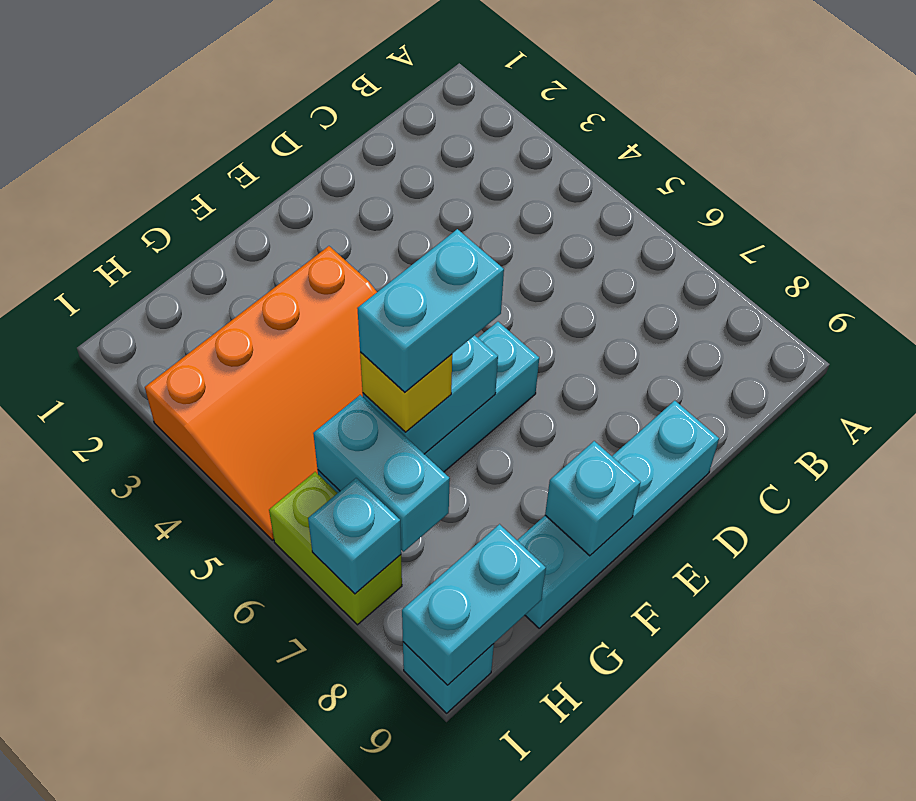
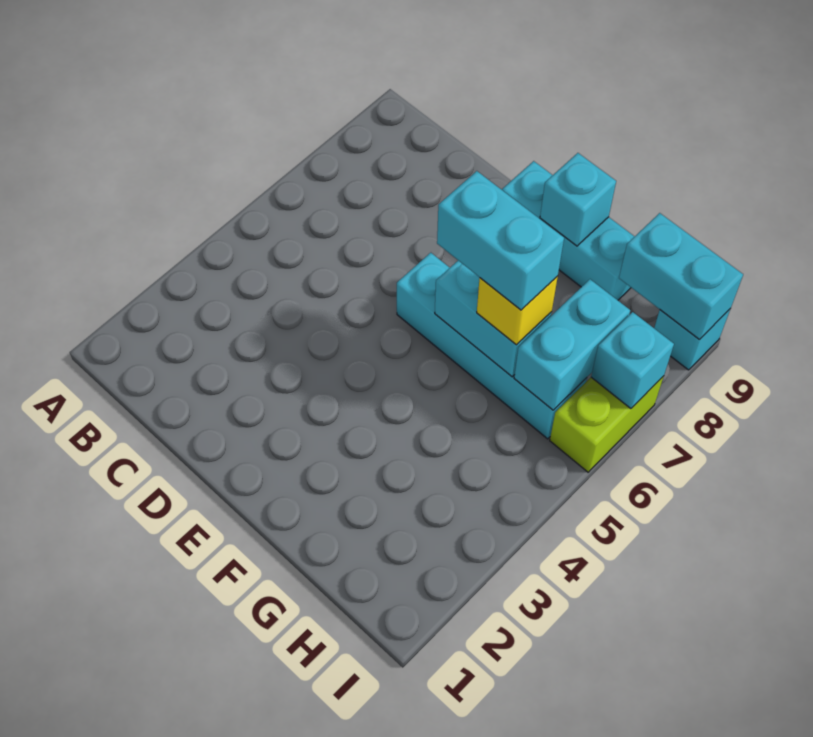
cyan 1x4 brick [517,401,719,628] -> cyan 1x3 brick [502,161,635,300]
orange 3x4 slope [145,246,377,540] -> none

